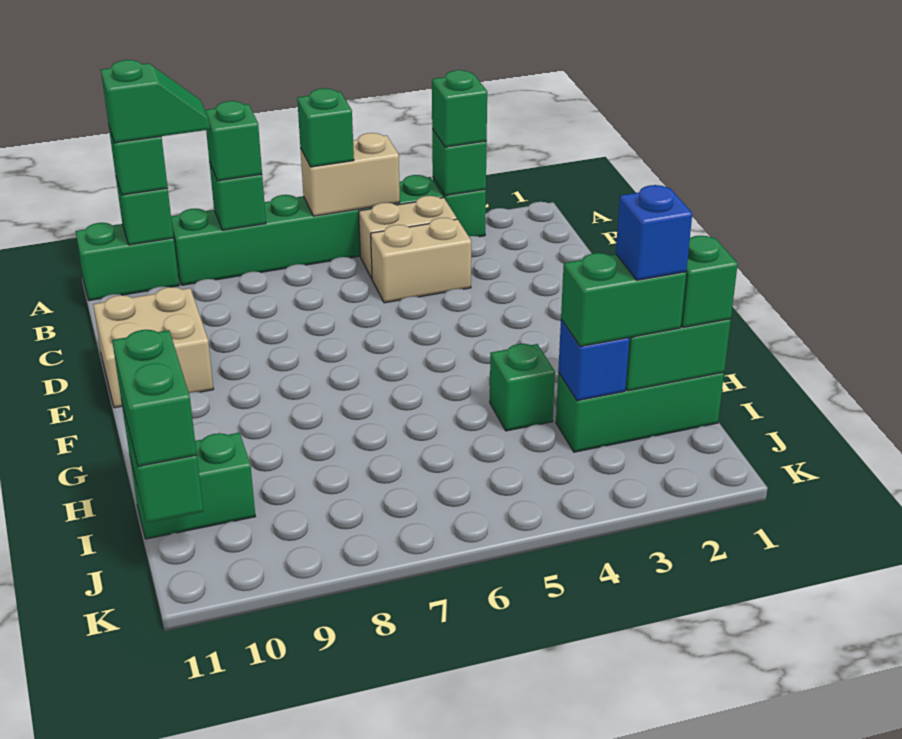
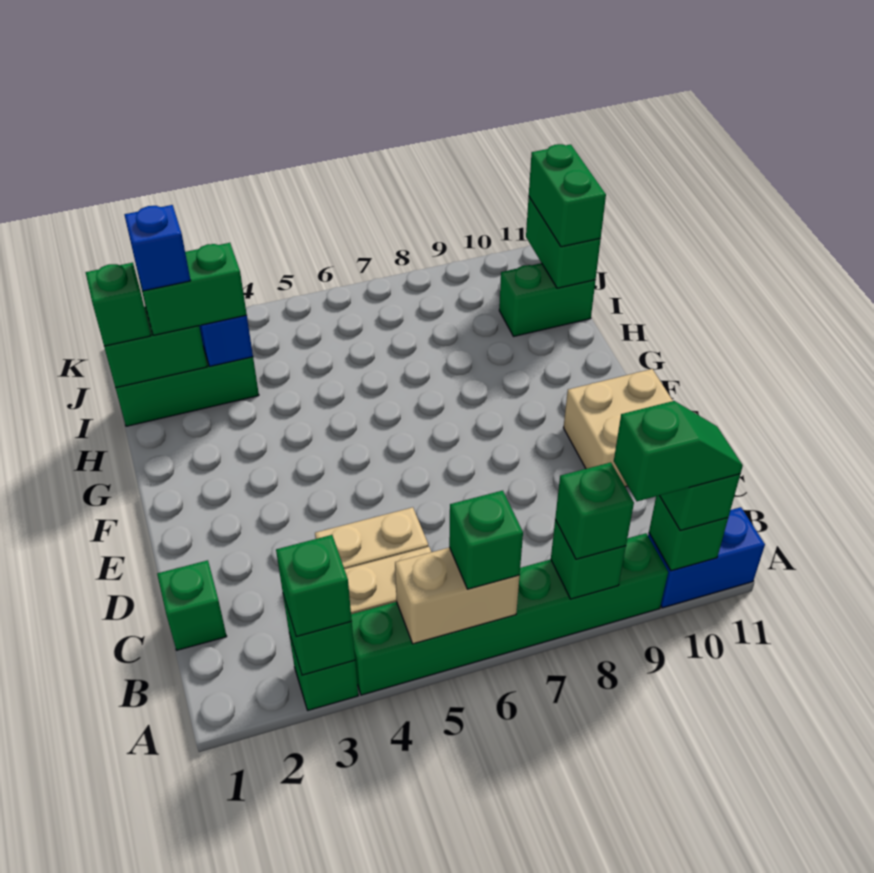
green 1x2 slope [101,60,210,143] -> green 1x2 slope turned to [614,401,743,501]
green 1x2 brick [75,223,179,300] -> blue 1x2 brick [648,507,765,608]
green 1x1 brick [490,344,555,431] -> green 1x1 brick moved to [157,560,227,650]

